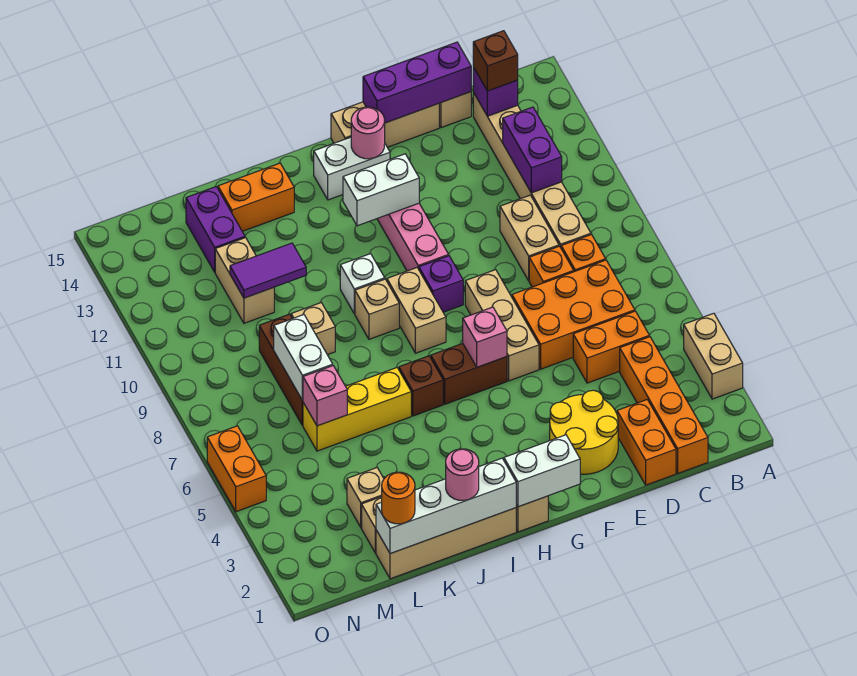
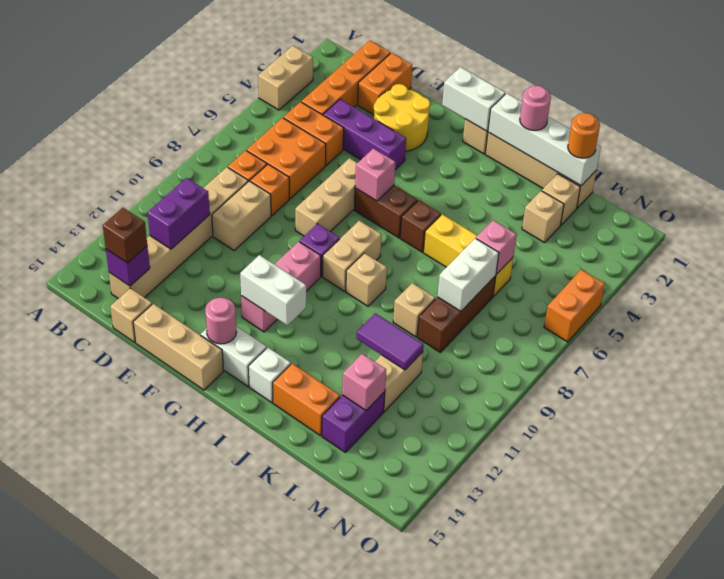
orange 2x3 brick [512,260,635,369] -> orange 2x2 brick [247,118,326,199]
purple 1x3 brick [363,42,471,123] -> purple 1x3 brick moved to [323,99,406,170]
white 1x1 brick [340,254,385,314] -> white 1x1 brick moved to [248,347,291,403]
none -> pink 1x1 brick [342,354,386,410]

